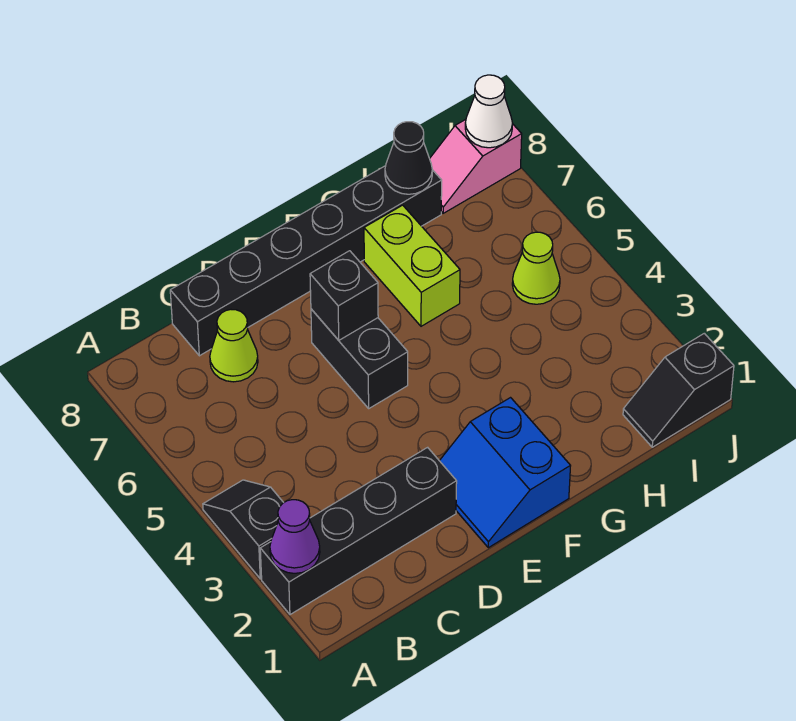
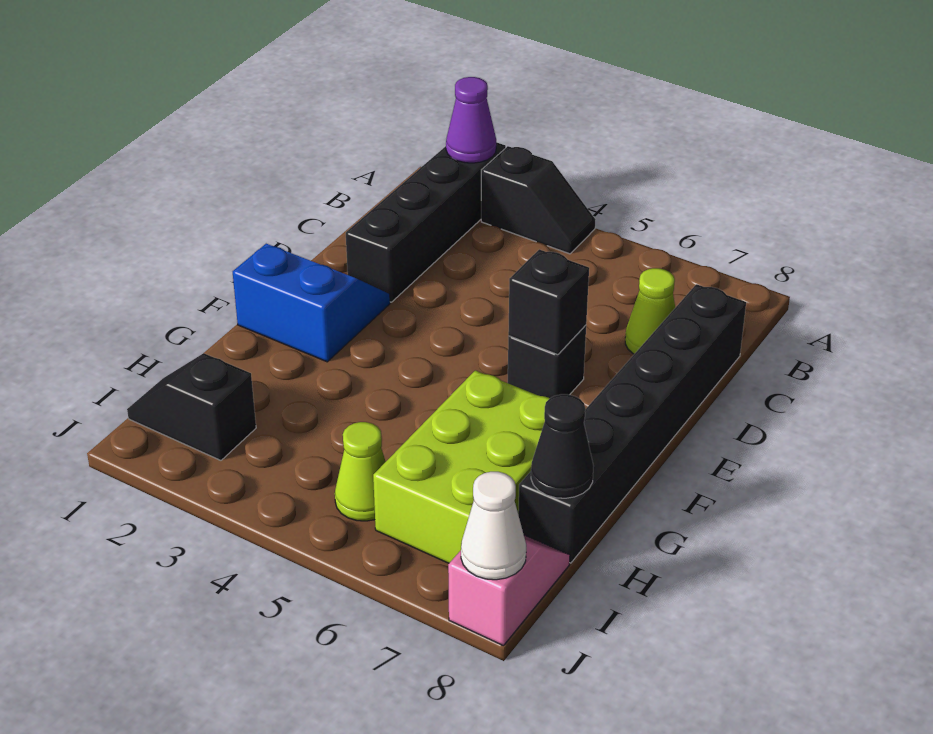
black 1x2 brick [311,309,408,408] -> black 1x1 brick [508,325,586,398]
lime 1x2 brick [364,205,460,326] -> lime 2x3 brick [373,370,550,563]
black 1x2 slope [623,333,734,447] -> black 1x2 slope turned to [127,353,256,460]

